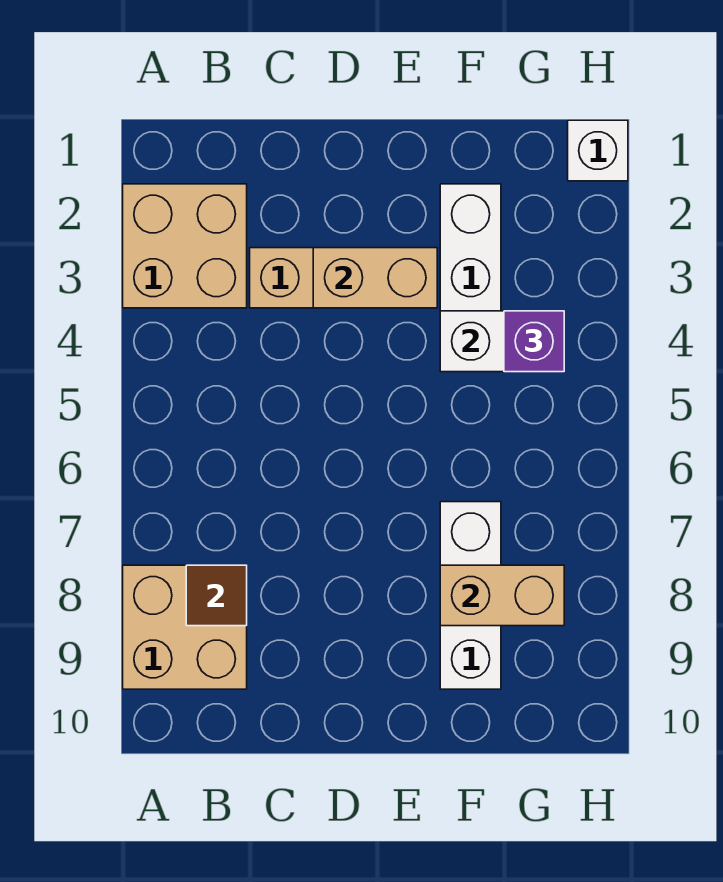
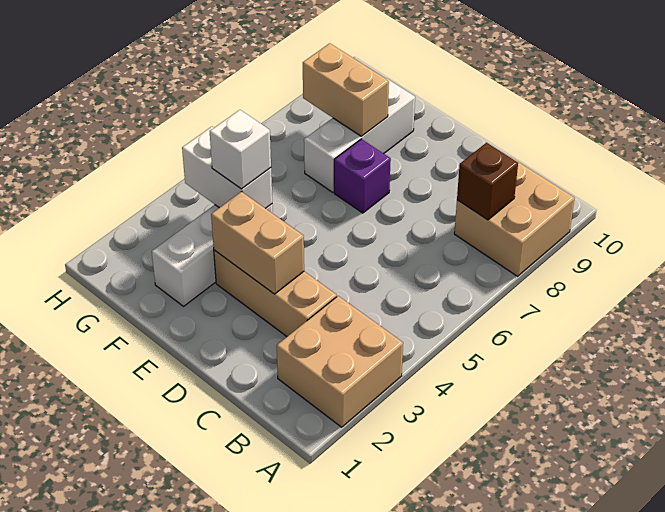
brown 1x1 tile [186,565,247,626] -> brown 1x1 brick [457,143,518,220]
purple 1x1 brick [504,311,564,372] -> purple 1x1 brick moved to [334,139,391,213]
white 1x1 brick [568,120,628,181] -> white 1x1 brick moved to [210,110,271,189]

